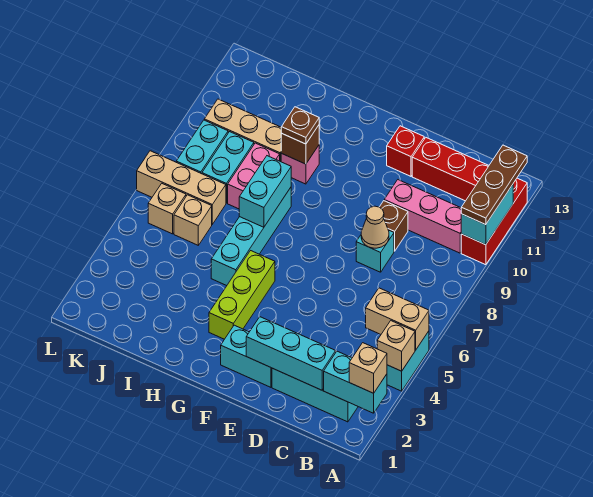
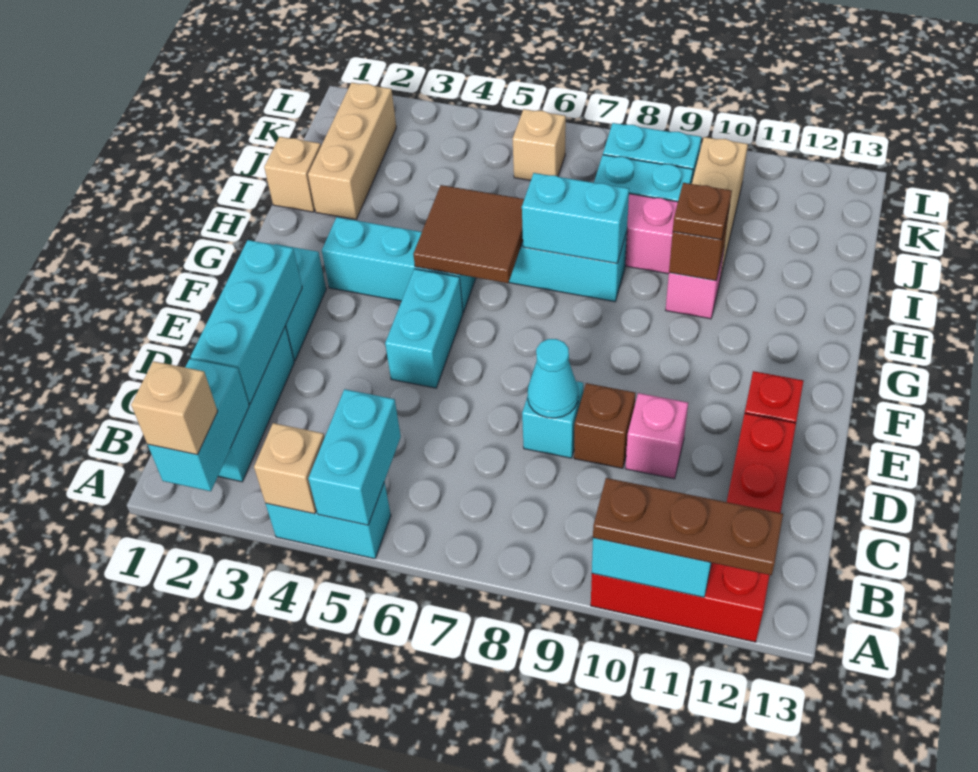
tan 1x2 brick [366,288,429,350] -> cyan 1x2 brick [308,389,401,525]
pink 1x3 brick [384,180,461,253] -> pink 1x1 brick [625,393,688,479]
tan 1x1 cone [361,206,389,248] -> cyan 1x1 cone [528,339,578,418]
none -> cyan 1x2 brick [385,269,463,388]
lime 1x3 brick [209,251,275,339] -> cyan 1x3 brick [322,217,476,312]
none -> brown 2x2 tile [413,185,524,283]
tan 1x1 brick [174,195,212,245] -> tan 1x1 brick moved to [264,137,321,212]
tan 1x3 brick [137,151,226,224] -> tan 1x3 brick moved to [308,83,396,219]

